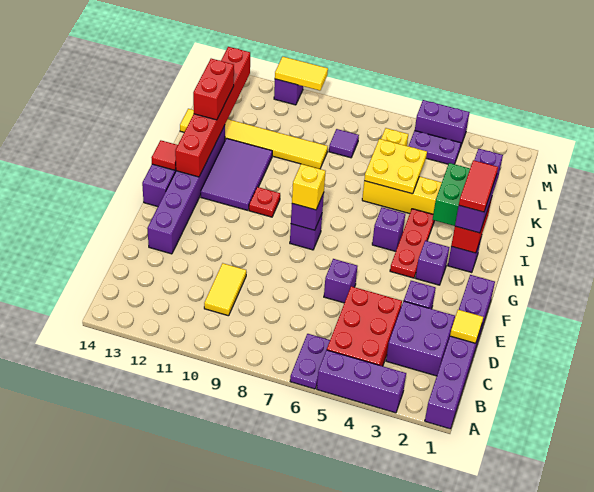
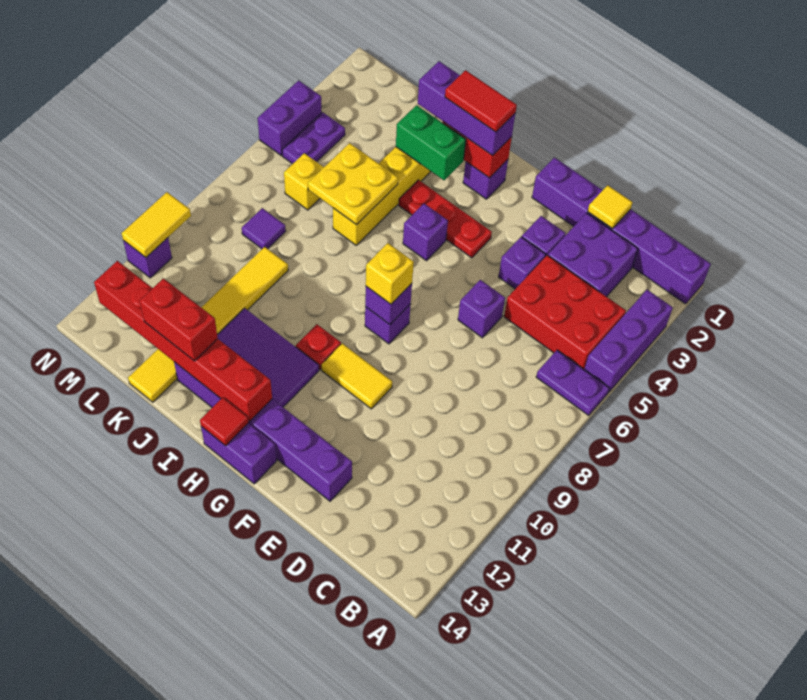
yellow 1x2 tile [204,263,246,316] -> yellow 1x2 tile moved to [321,343,392,409]
purple 1x1 brick [416,241,449,285] -> purple 1x1 brick moved to [499,237,546,289]

